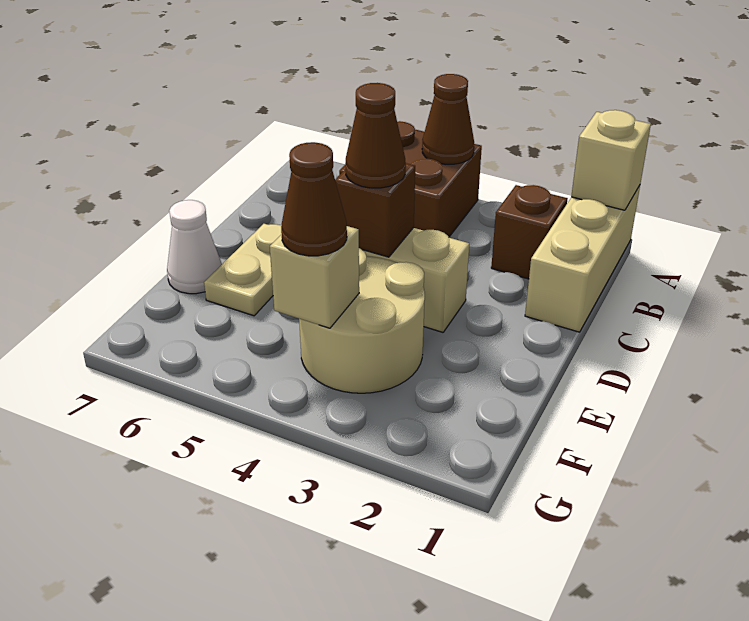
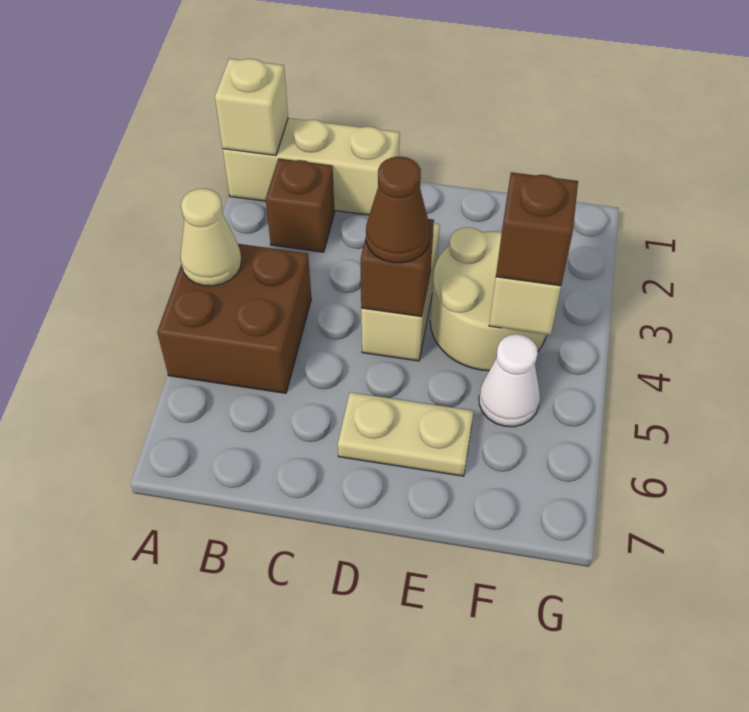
brown 1x1 cone [422,74,474,164] -> tan 1x1 cone [180,188,241,286]
white 1x1 cone [167,200,222,294] -> white 1x1 cone moved to [479,334,540,427]
brown 1x1 cone [281,142,347,256] -> brown 1x1 brick [496,172,578,286]

